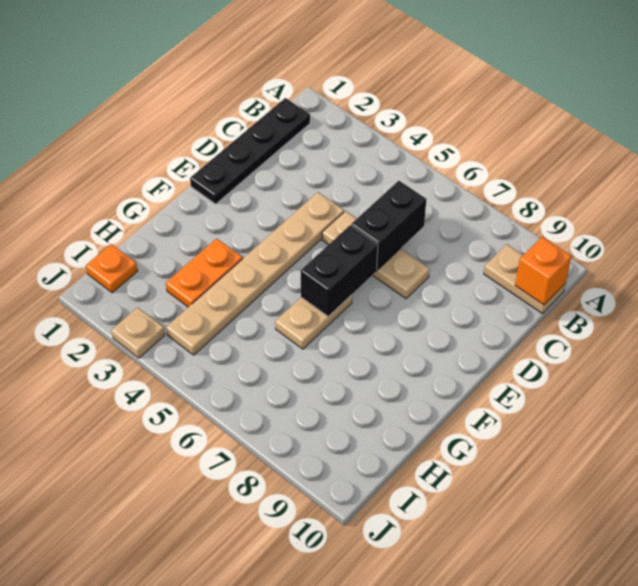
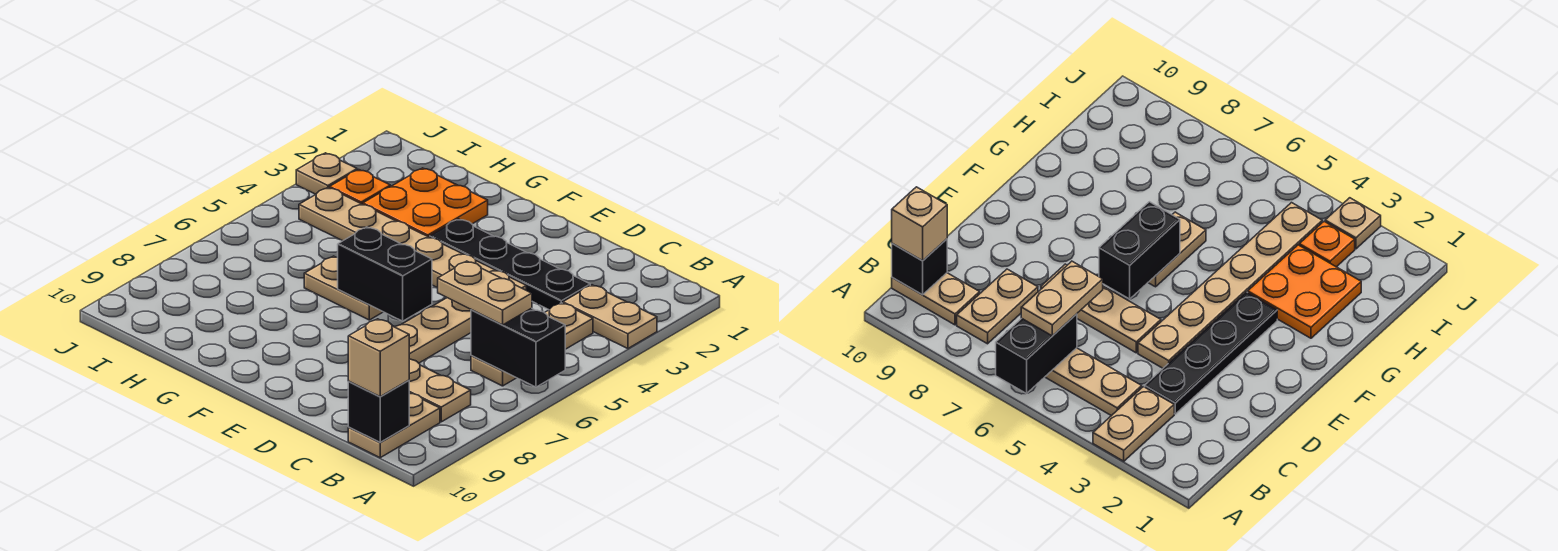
none -> tan 1x2 plate [563,285,657,349]
black 1x4 plate [190,98,310,204] -> black 1x4 plate moved to [430,219,590,310]
none -> tan 1x3 plate [471,303,593,386]
none -> tan 1x2 plate [438,261,532,325]
none -> tan 1x2 plate [409,359,471,422]
orange 1x1 brick [515,237,572,305] -> black 1x1 brick [348,380,409,442]
none -> tan 1x1 brick [348,319,409,396]
black 1x2 brick [351,181,426,270] -> black 1x2 brick moved to [471,308,565,387]
orange 1x2 plate [166,239,243,307] -> orange 2x2 plate [363,168,488,237]
orange 1x1 plate [86,244,138,293] -> orange 1x1 plate moved to [330,170,390,204]

